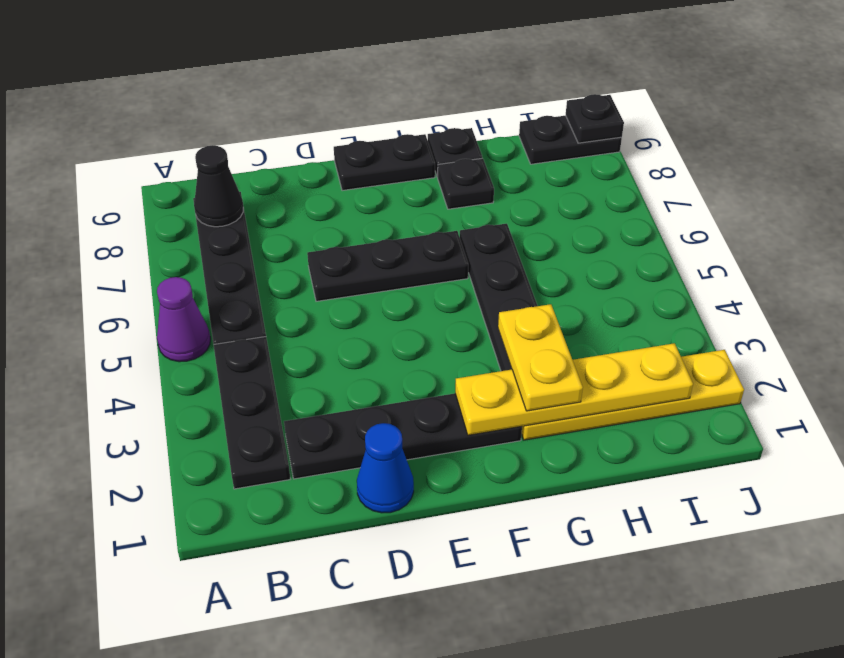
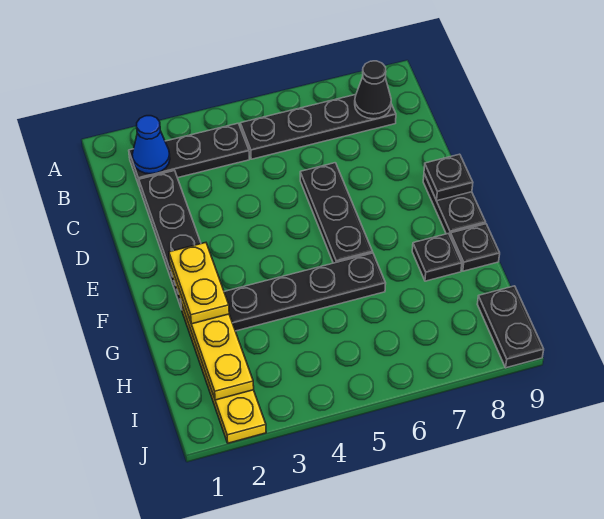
purple 1x1 cone [157,277,210,362] -> none
blue 1x1 cone [357,423,414,513] -> blue 1x1 cone moved to [132,116,170,174]
yellow 1x2 plate [498,304,583,411] -> yellow 1x2 plate turned to [169,243,229,324]
black 1x1 plate [566,94,624,143] -> black 1x1 plate moved to [424,154,473,201]

